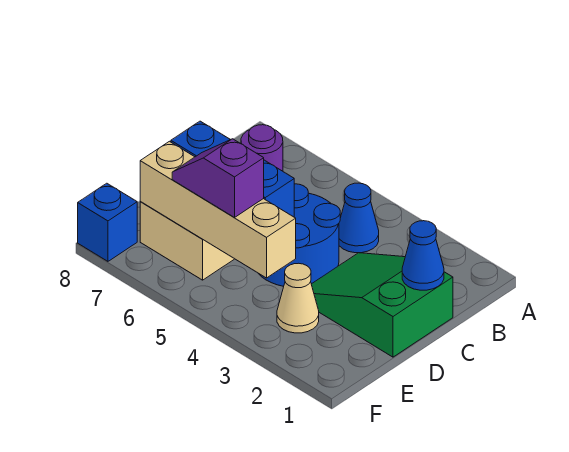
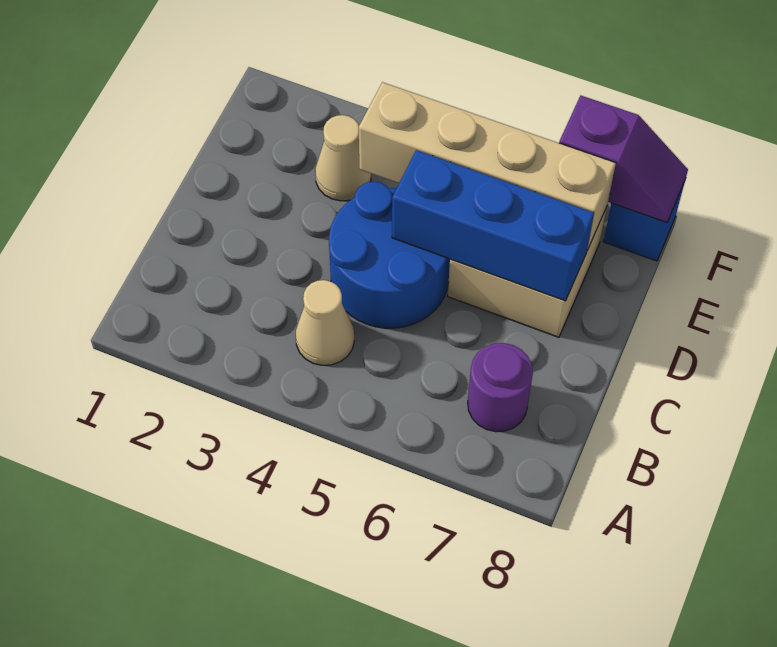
blue 1x1 cone [339,183,379,253] -> tan 1x1 cone [296,280,354,365]
green 2x3 slope [311,253,453,357] -> none
blue 1x1 cone [402,221,444,290] -> none
purple 1x2 slope [172,139,264,217] -> purple 1x2 slope moved to [559,96,688,222]

